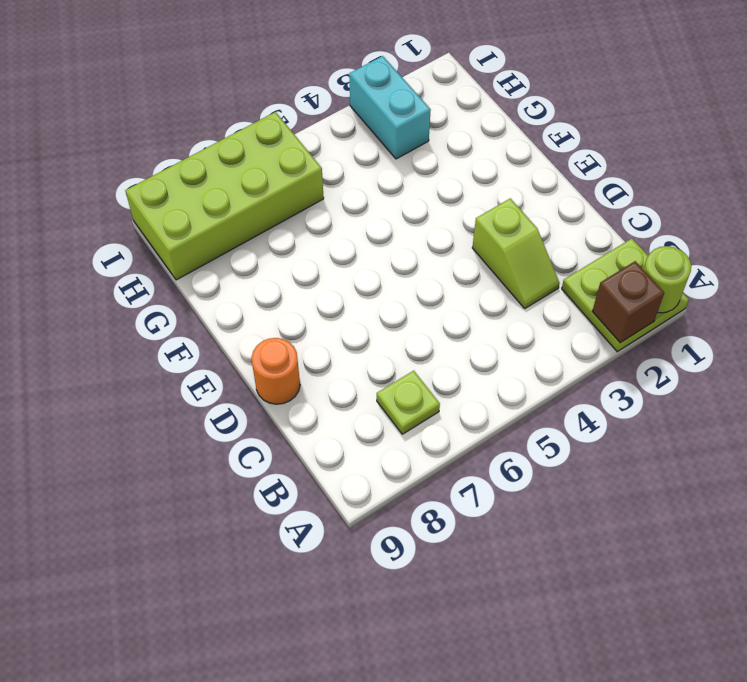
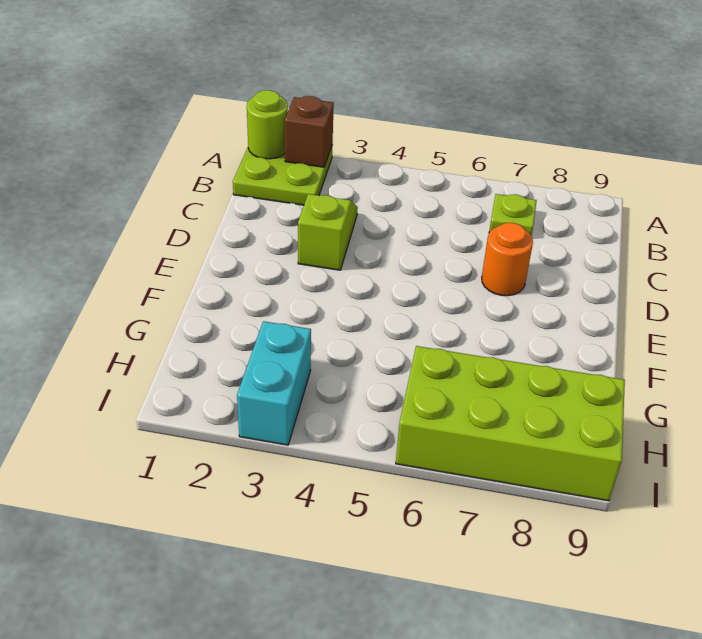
orange 1x1 round brick [252,338,300,404] -> orange 1x1 round brick moved to [482,223,533,296]

